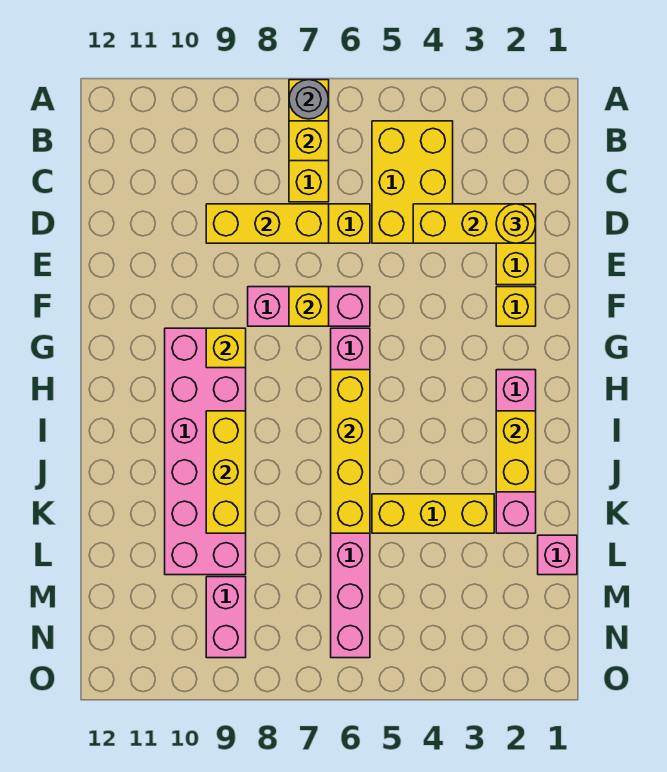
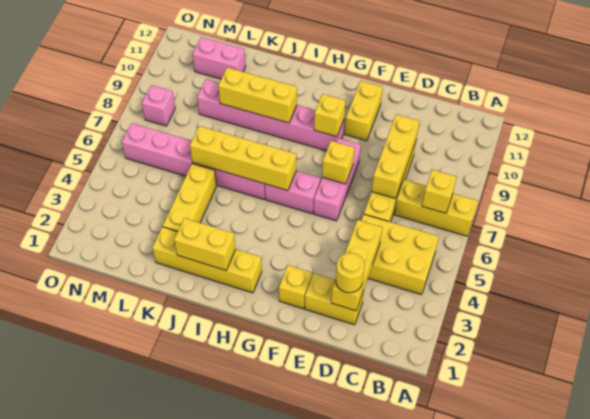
grey 1x1 round brick [289,80,328,119] -> none
none -> yellow 1x2 brick [345,81,383,141]
pink 2x6 brick [165,328,246,575] -> pink 1x6 brick [197,80,344,151]
pink 1x4 brick [496,370,536,533] -> yellow 1x4 brick [153,227,262,293]
pink 1x1 brick [538,535,577,575] -> pink 1x1 brick moved to [142,85,175,126]
pink 1x2 brick [206,577,246,658] -> pink 1x2 brick moved to [193,37,246,79]

